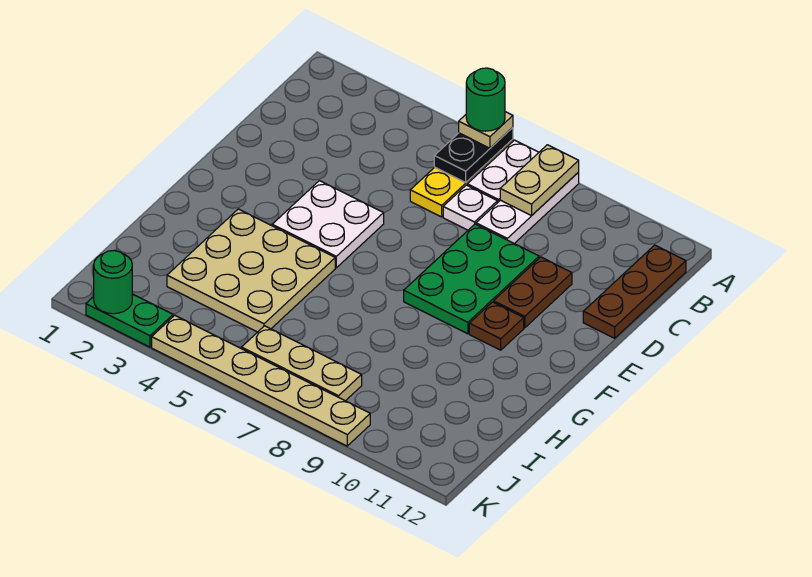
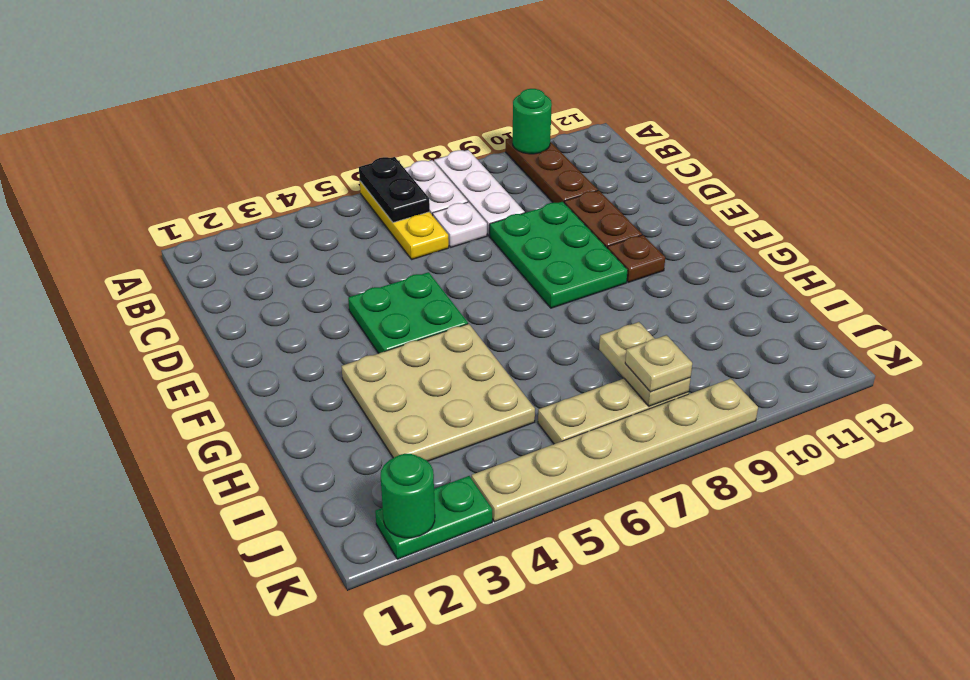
tan 1x1 plate [459,112,513,148] -> tan 1x1 plate moved to [625,335,692,392]
green 1x1 round brick [466,68,505,131] -> green 1x1 round brick moved to [513,89,552,154]
tan 1x2 plate [500,145,579,216] -> tan 1x2 plate moved to [599,322,690,407]
brown 1x3 plate [583,245,686,338] -> brown 1x3 plate moved to [506,137,598,203]
white 2x2 plate [272,181,384,268] -> green 2x2 plate [348,272,468,353]

